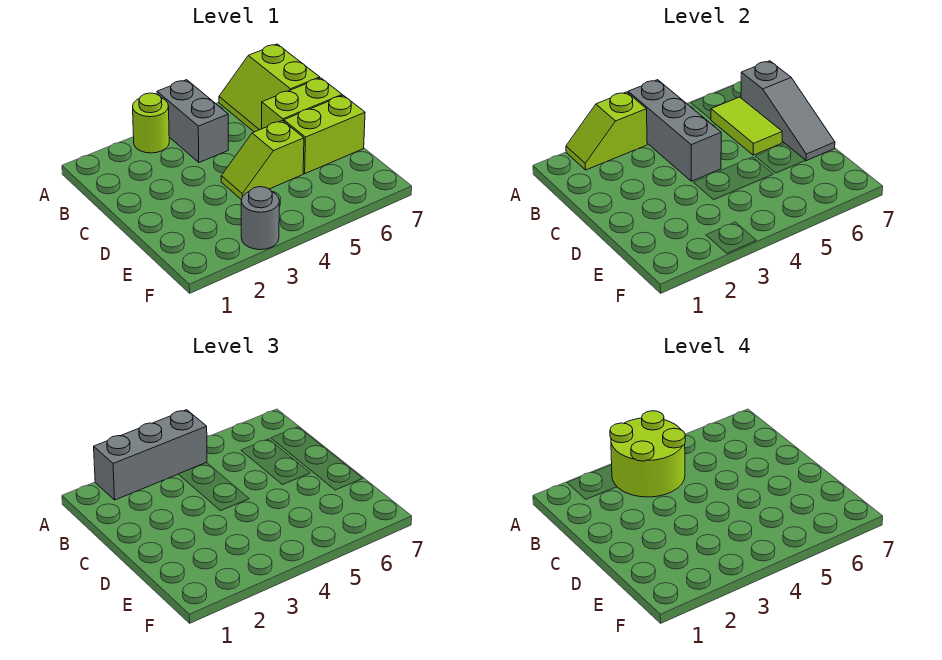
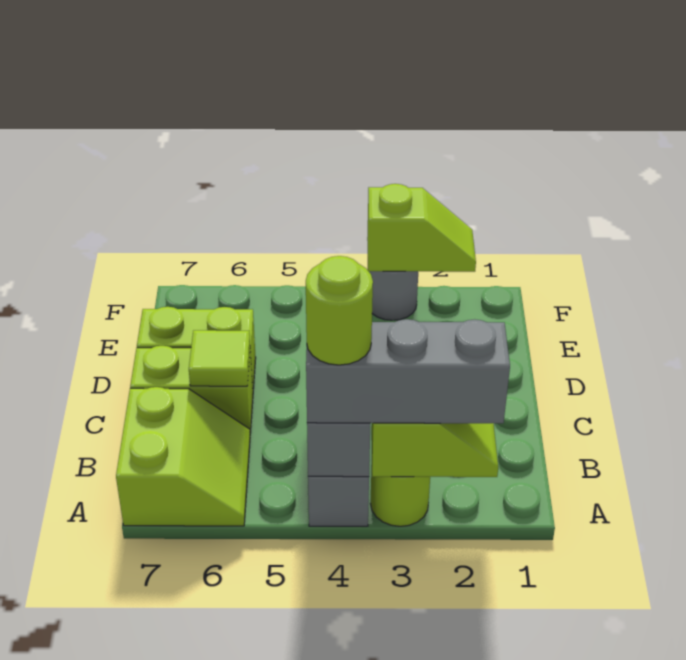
lime 2x2 round brick [610,411,685,497] -> lime 1x1 round brick [306,256,373,365]
lime 1x2 tile [711,97,782,155] -> lime 1x1 tile [189,330,250,386]
grey 1x3 slope [741,61,835,161] -> none
lime 1x2 slope [221,121,304,200] -> lime 1x2 slope moved to [367,184,476,272]

